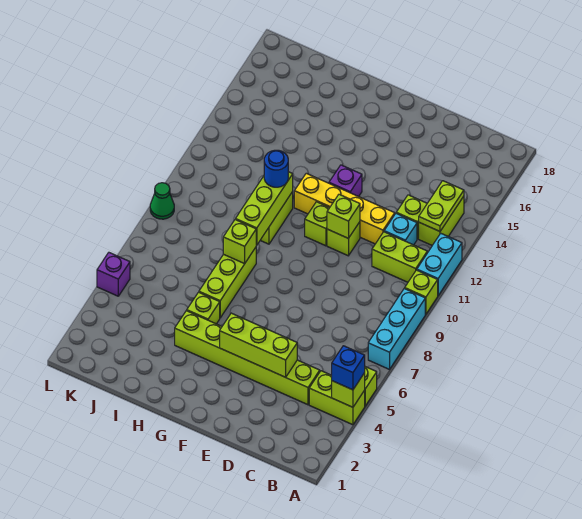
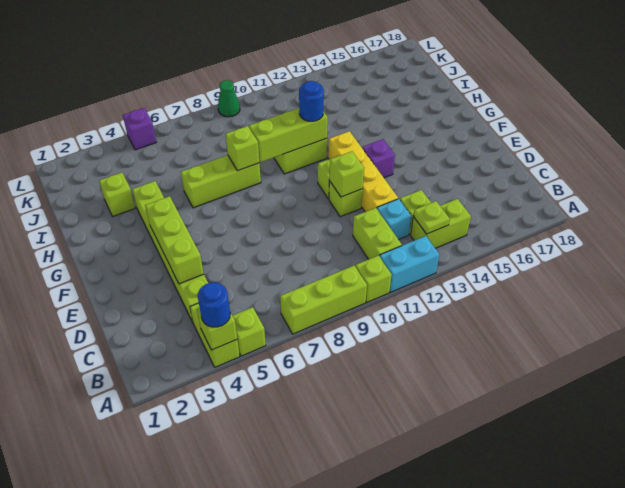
blue 1x1 brick [332,346,365,390] -> blue 1x1 round brick [198,283,230,327]
cyan 1x3 brick [368,288,425,369] -> lime 1x3 brick [280,266,367,334]
lime 1x2 plate [419,181,464,231] -> lime 1x1 plate [413,201,450,234]
lime 1x1 brick [187,292,220,324] -> lime 1x1 brick moved to [99,173,135,216]

